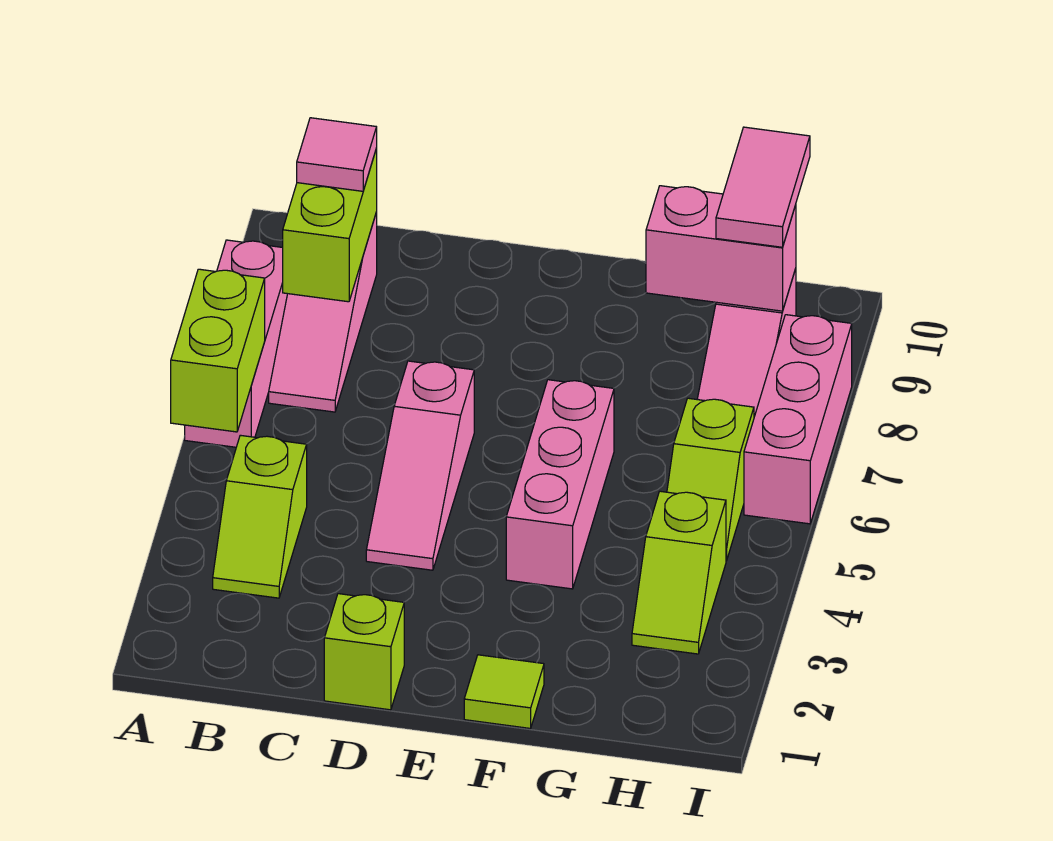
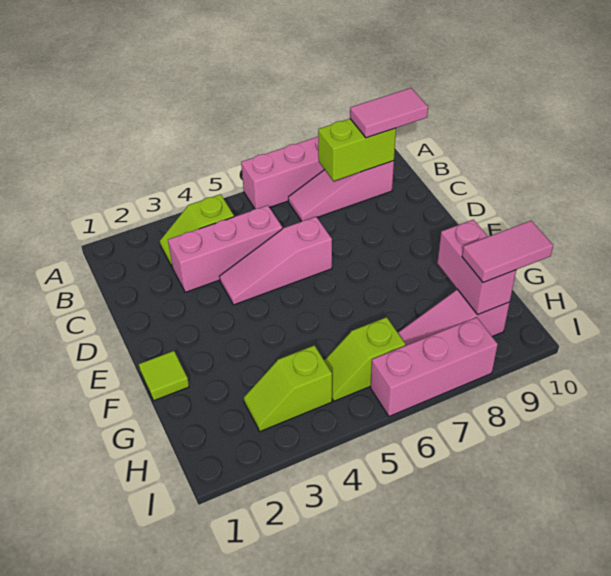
lime 1x2 brick [171,269,265,432] -> none
pink 1x1 tile [297,118,377,191] -> pink 1x2 tile [350,88,428,138]
lime 1x1 brick [324,594,404,710] -> none
pink 1x3 brick [506,380,614,589] -> pink 1x3 brick moved to [168,205,282,292]

